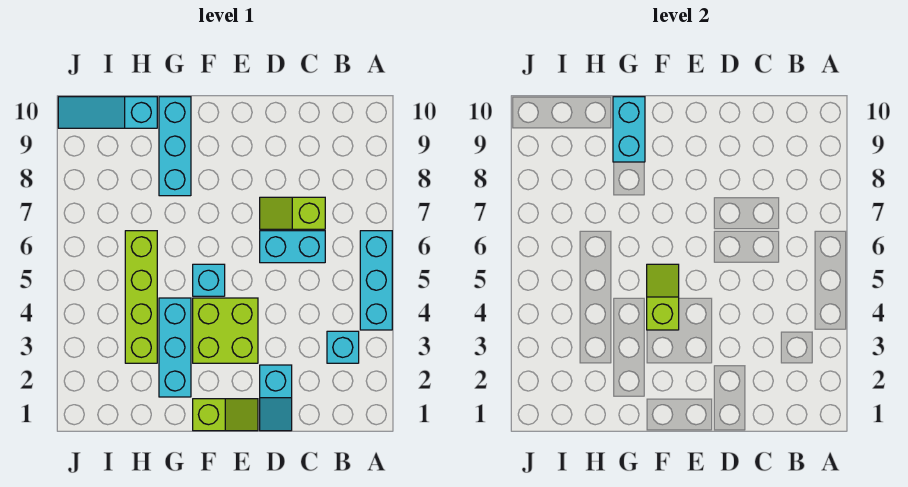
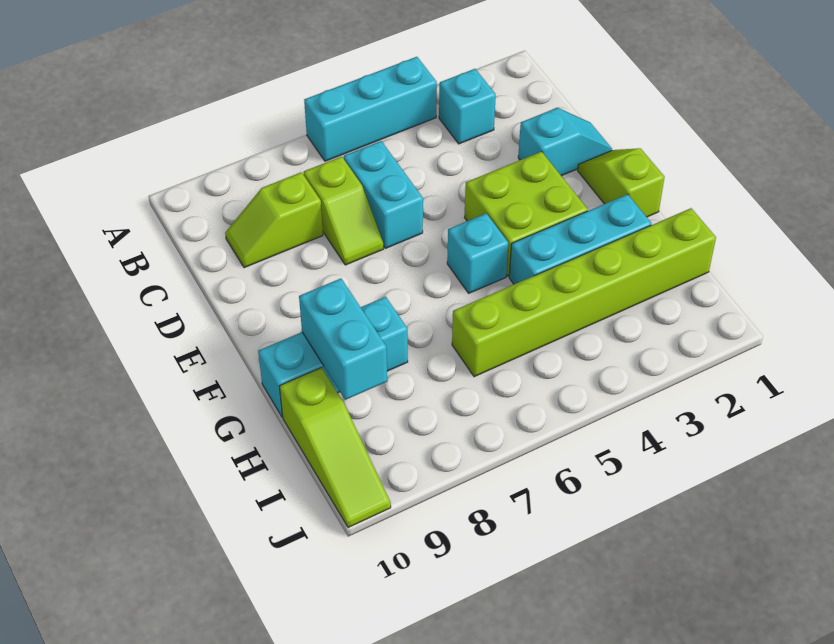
lime 1x2 slope [647,264,679,330] -> lime 1x2 slope moved to [225,172,323,268]
cyan 1x2 brick [613,97,645,162] -> cyan 1x2 brick turned to [299,279,387,400]
lime 1x4 brick [125,231,157,363] -> lime 1x6 brick [452,208,716,377]
cyan 1x3 slope [58,97,157,128] -> lime 1x3 slope [279,368,391,528]

